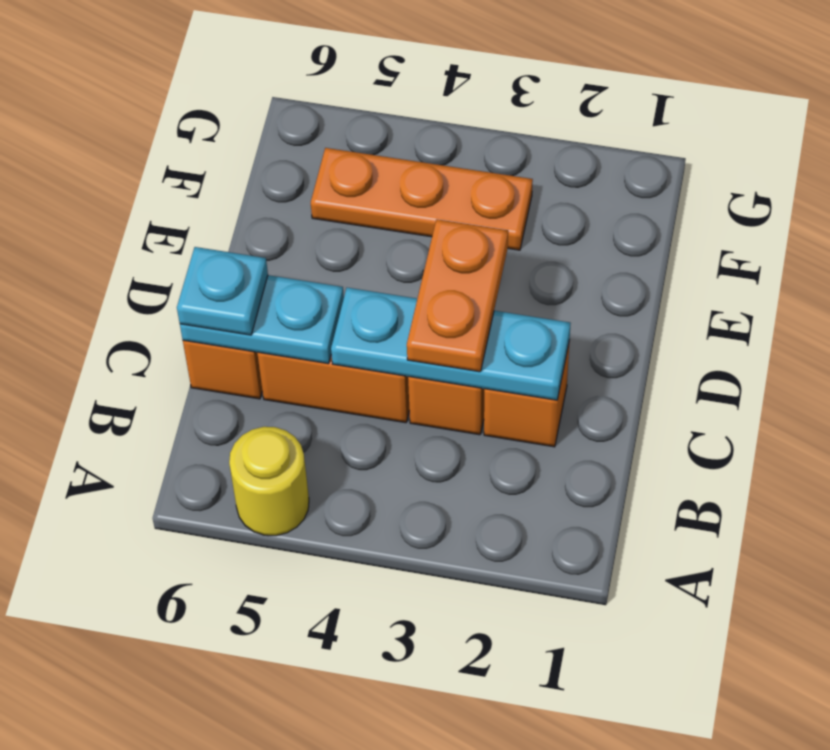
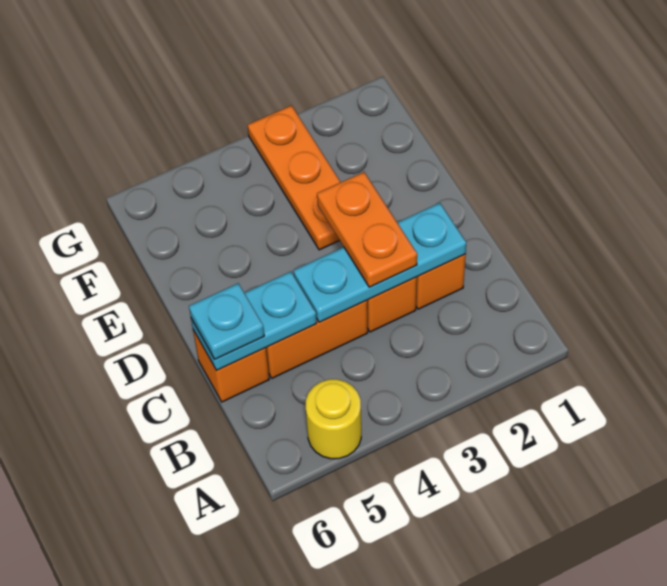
orange 1x3 plate [311,148,533,250] -> orange 1x3 plate turned to [248,105,340,250]

